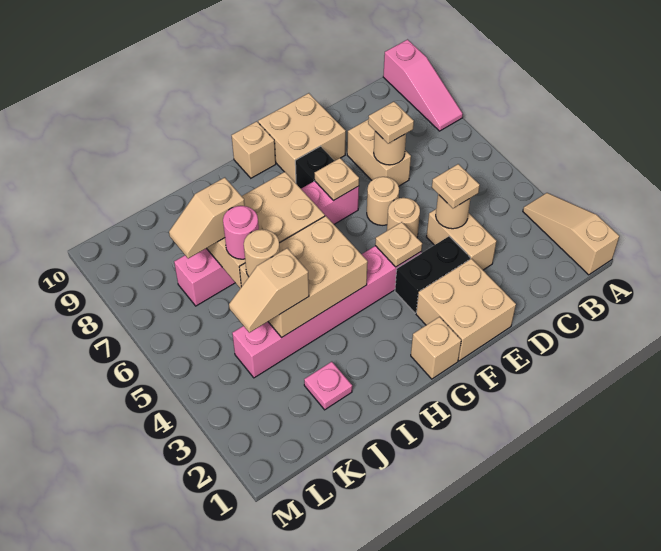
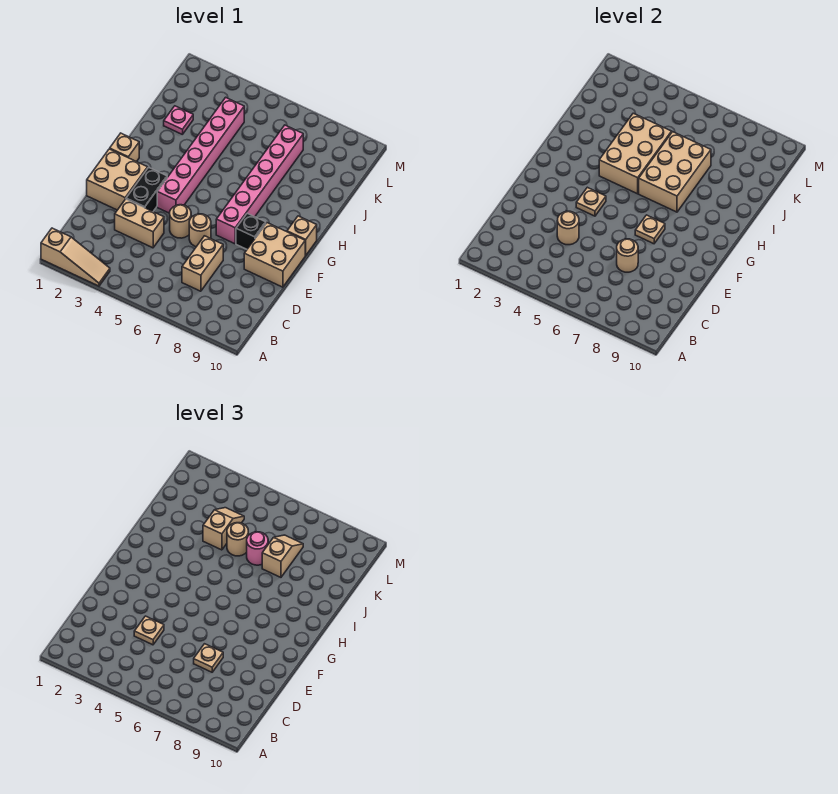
pink 1x3 slope [383,40,463,131] -> none
tan 1x2 brick [347,119,411,186] -> tan 1x2 brick turned to [182,236,223,291]

